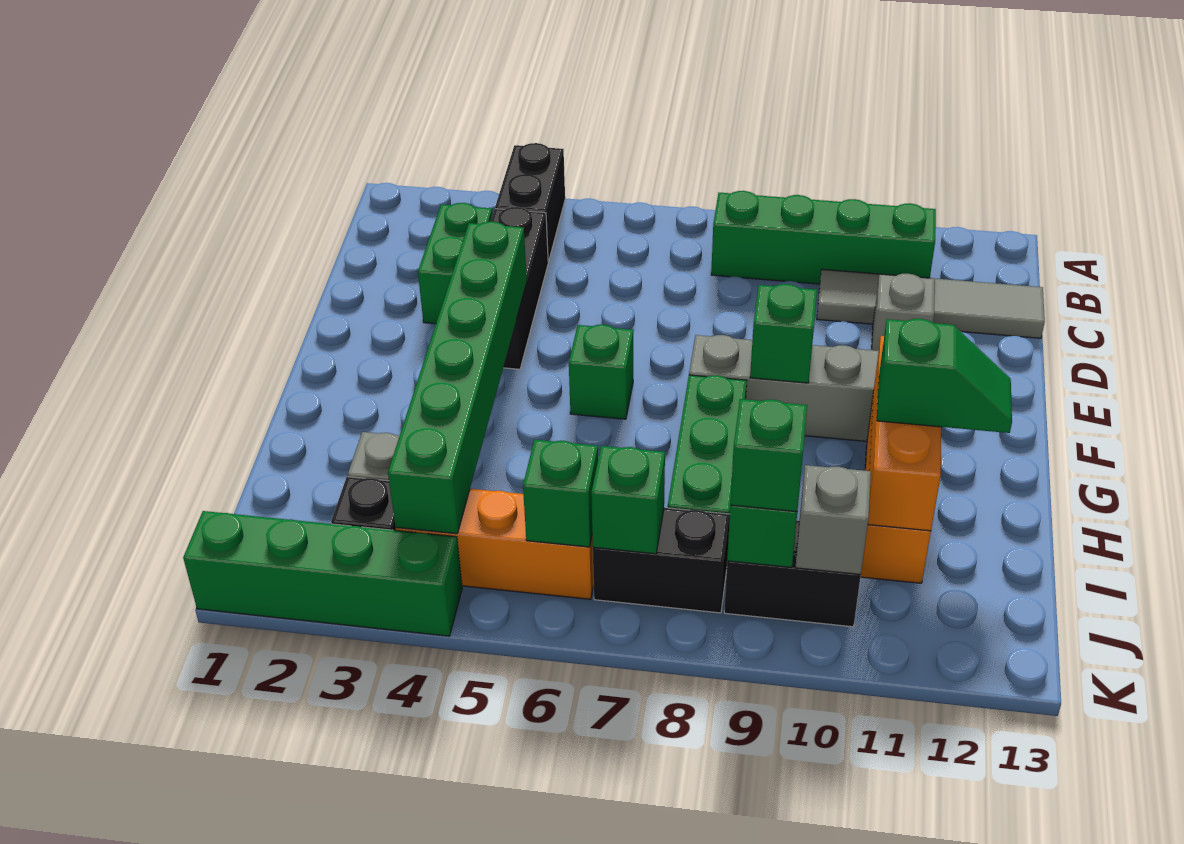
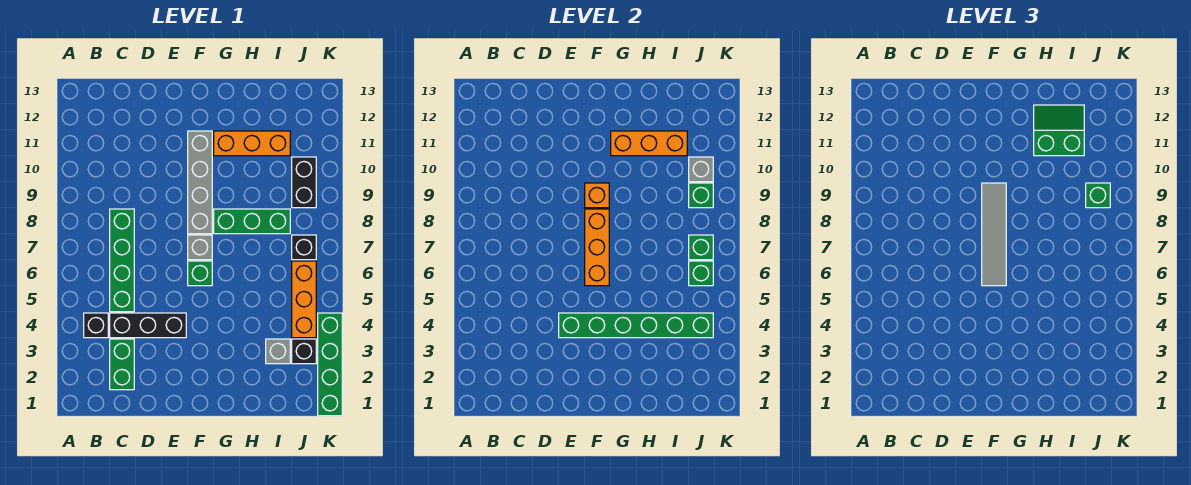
black 1x2 brick [495,143,565,262] -> black 1x1 brick [84,313,108,338]
green 1x4 brick [711,191,936,284] -> green 1x4 brick moved to [110,209,134,312]
green 1x2 brick [418,203,493,324] -> green 1x2 brick turned to [110,339,134,390]
grey 1x4 tile [817,269,1045,338] -> grey 1x4 tile moved to [982,183,1006,286]
grey 1x1 brick [872,274,935,351] -> grey 1x1 brick moved to [188,235,212,260]
none -> orange 1x3 brick [585,209,609,286]
green 1x1 brick [750,284,817,383] -> orange 1x1 brick [585,183,609,208]
green 1x2 slope [877,319,1012,433] -> green 2x2 slope [1034,105,1084,156]
black 1x2 brick [593,508,730,613] -> black 1x1 brick [292,235,316,260]

